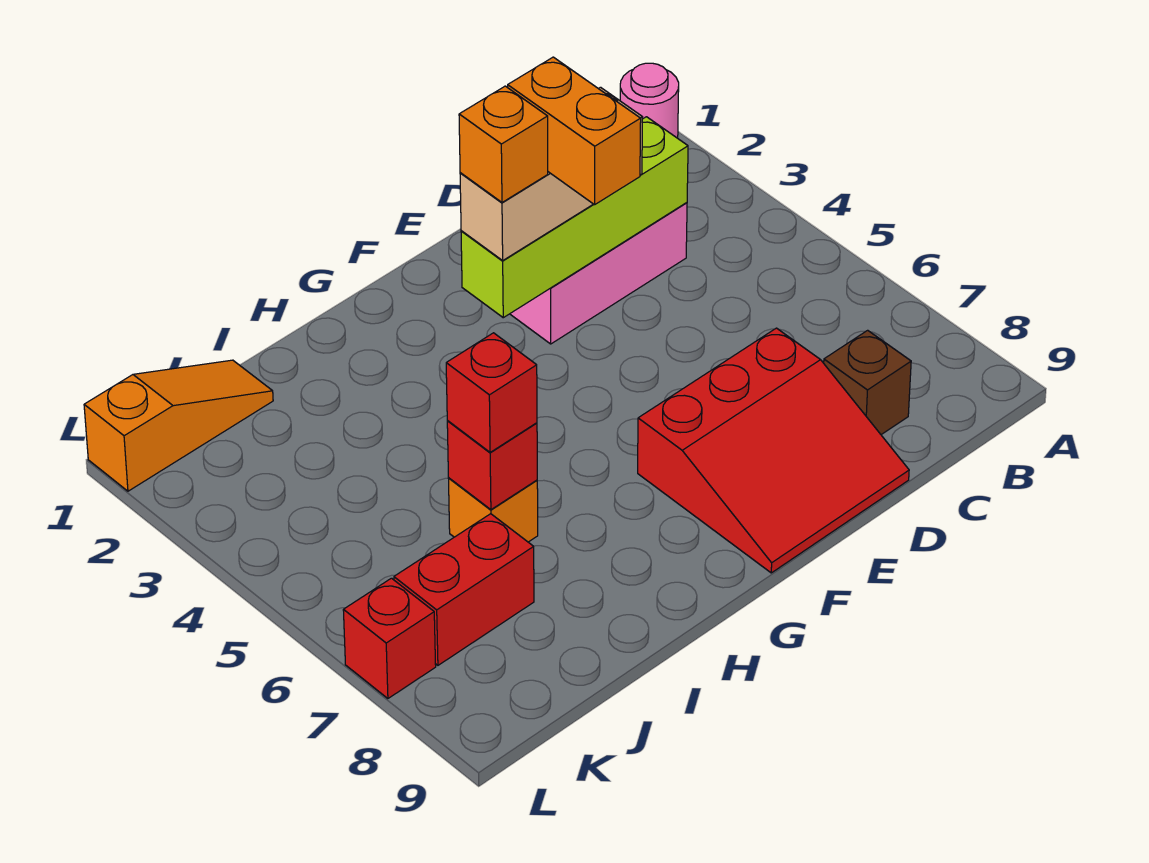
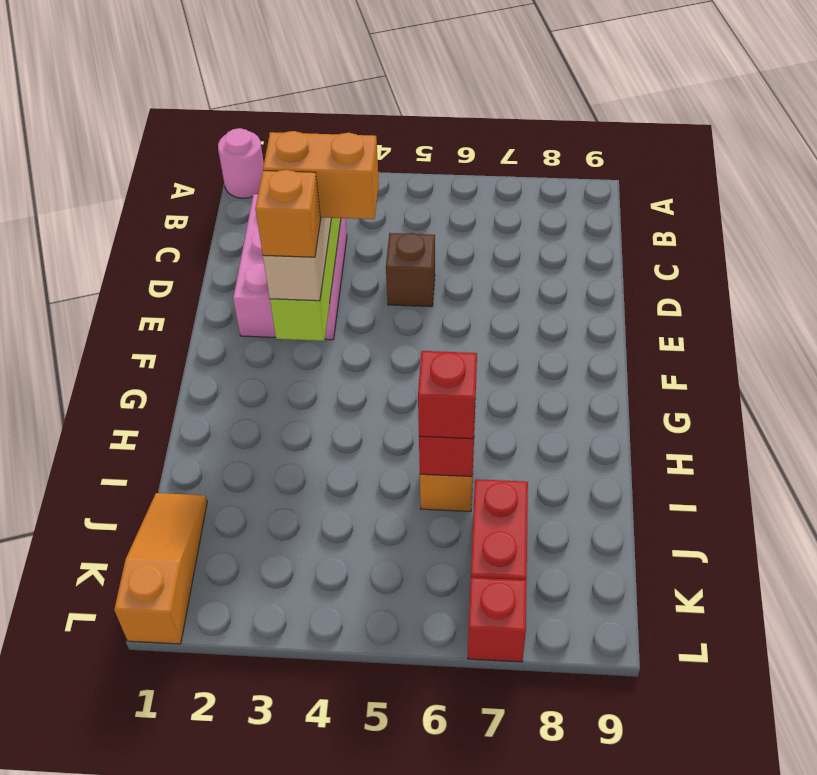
brown 1x1 brick [824,330,911,435] -> brown 1x1 brick moved to [386,233,435,307]
red 3x3 slope [638,328,909,573] -> none

